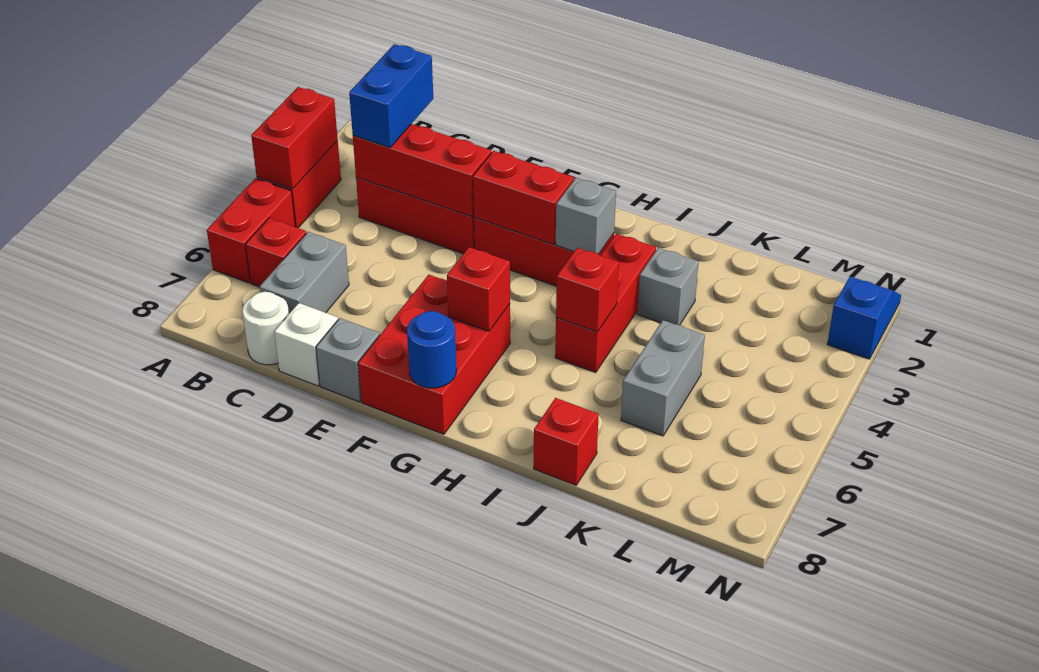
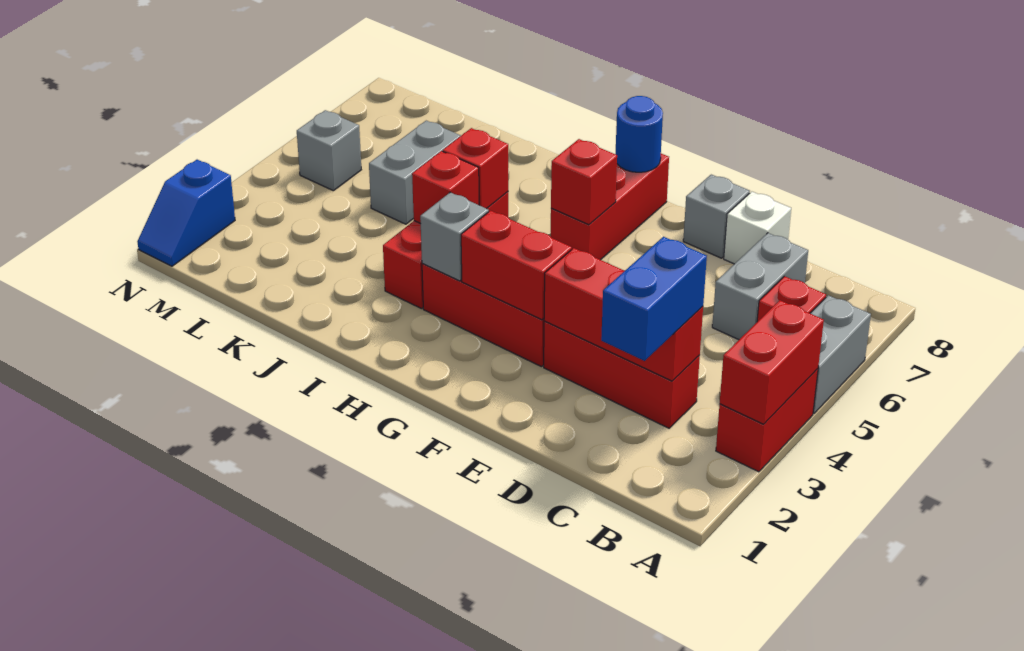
red 1x2 brick [207,178,295,283] -> grey 1x2 brick [810,295,871,414]
white 1x1 round brick [242,292,289,365] -> none
red 2x3 brick [358,275,510,434] -> red 1x3 brick [551,154,669,260]
grey 1x1 brick [637,248,699,325] -> grey 1x1 brick moved to [297,110,361,191]
red 1x1 brick [534,398,599,485] -> red 1x1 brick moved to [412,151,479,224]

